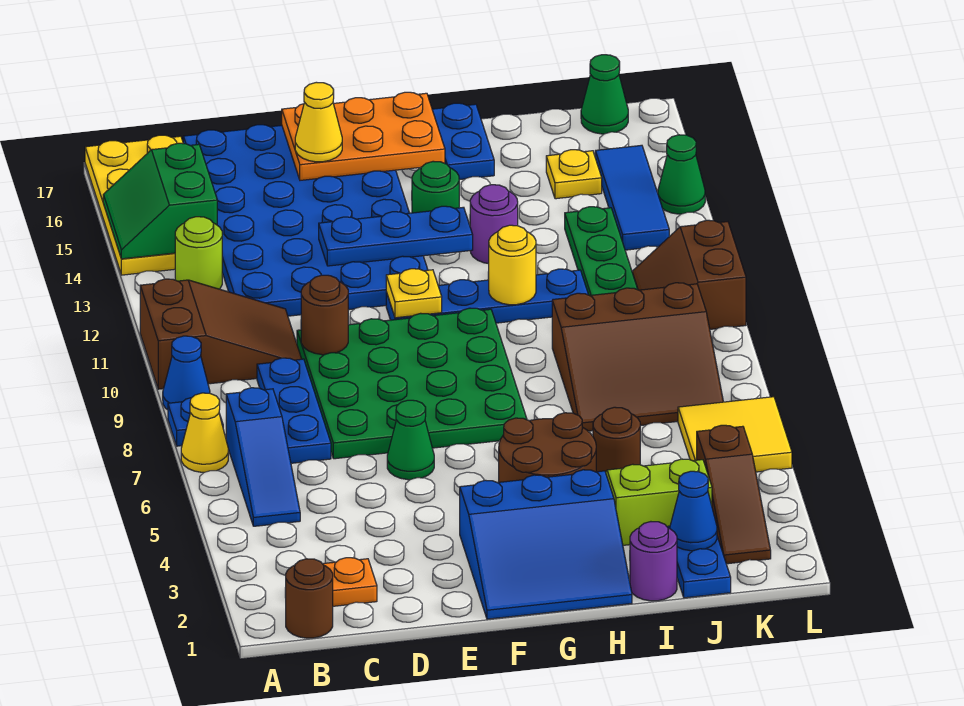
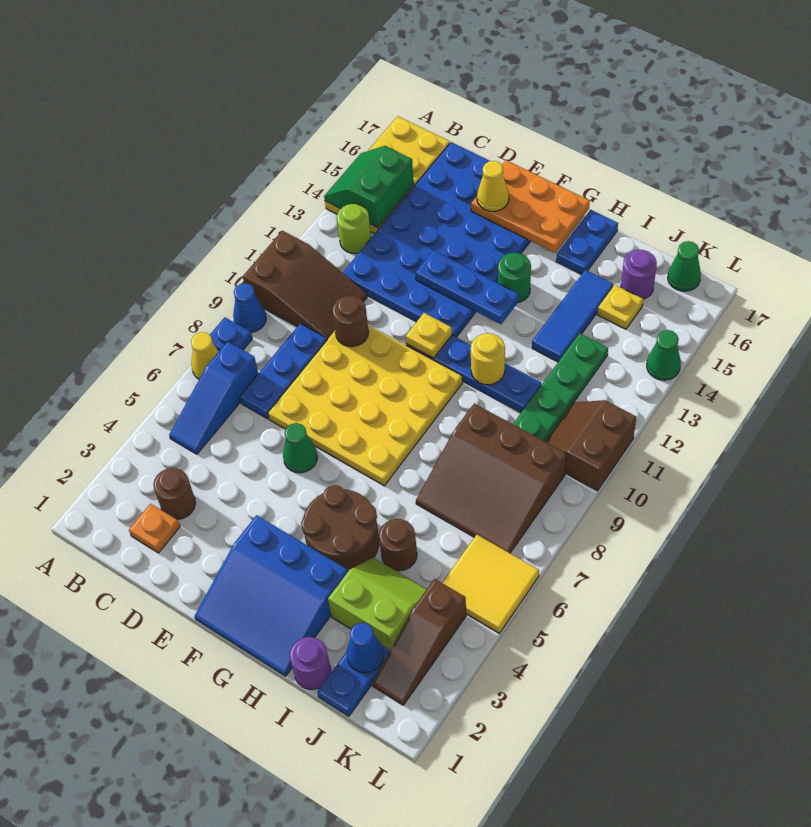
brown 1x1 round brick [285,559,333,638] -> brown 1x1 round brick moved to [153,468,195,519]
green 4x4 plate [297,308,527,459] -> yellow 4x4 plate [268,325,463,486]
purple 1x1 round brick [470,185,518,264] -> purple 1x1 round brick moved to [621,250,657,299]
blue 1x3 tile [595,145,669,250] -> blue 1x3 tile moved to [532,270,613,362]

